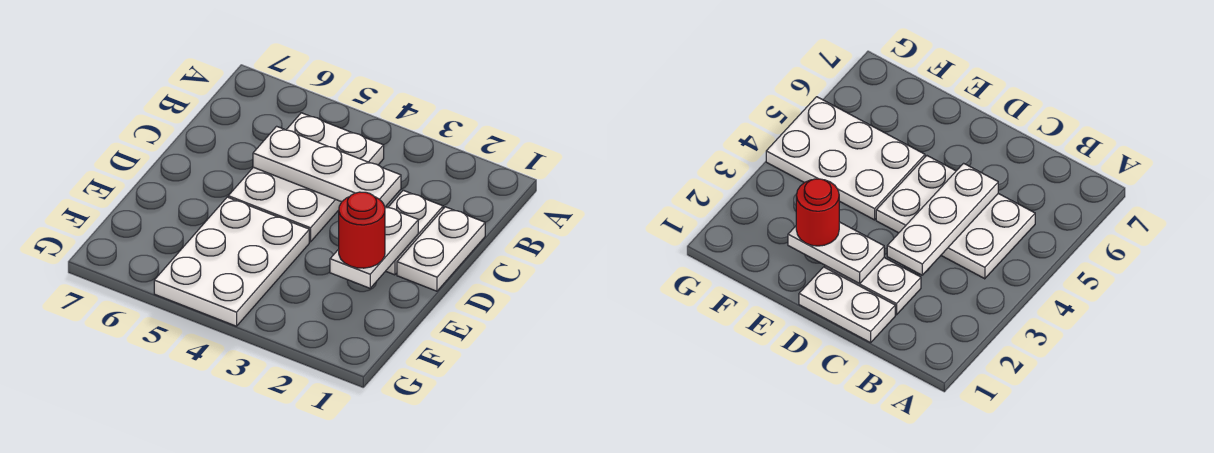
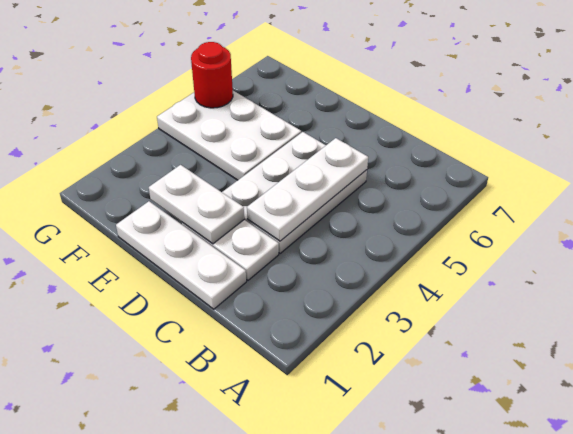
white 2x3 plate [228,113,384,242] -> white 2x3 plate turned to [222,132,367,253]
white 1x2 plate [397,207,485,291] -> white 1x3 plate [116,201,246,309]
red 1x1 round brick [339,192,385,268] -> red 1x1 round brick moved to [191,42,233,108]

